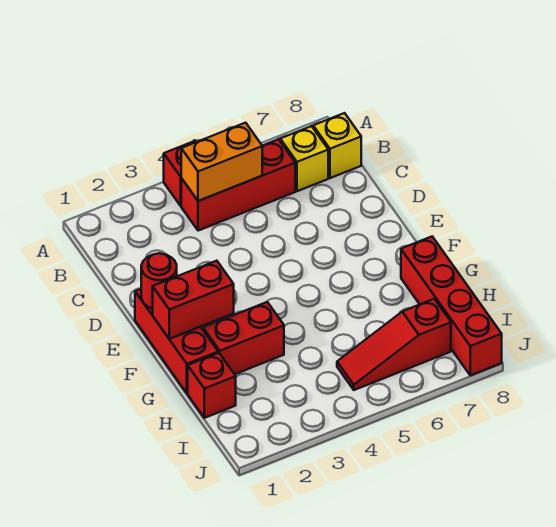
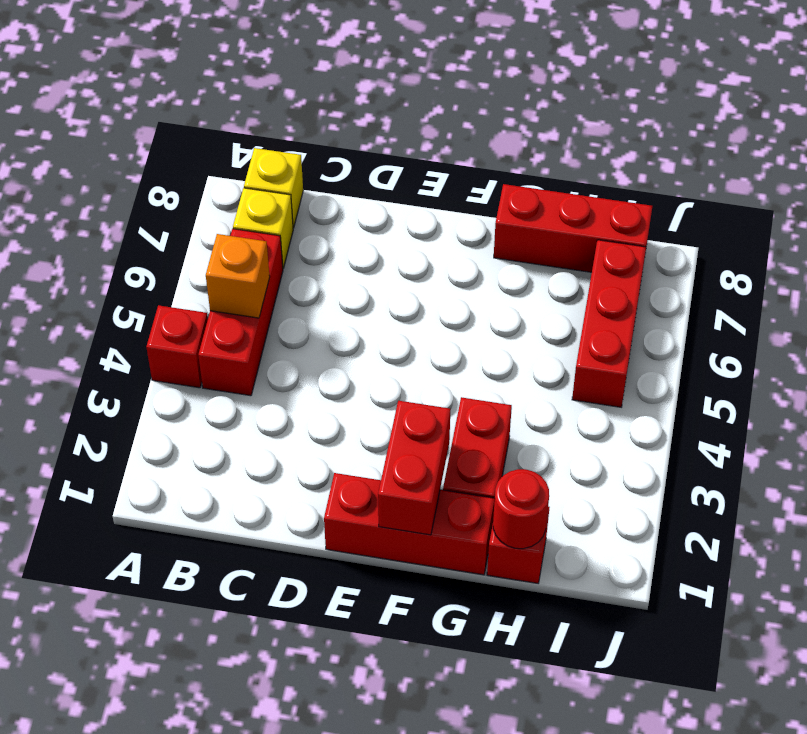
orange 1x2 brick [181,123,262,201] -> orange 1x1 brick [206,234,270,318]
red 1x1 round brick [141,253,177,309] -> red 1x1 round brick moved to [493,469,549,549]
red 1x4 brick [401,237,502,375] -> red 1x3 brick [494,184,652,272]
red 1x3 slope [337,299,451,390] -> red 1x3 brick [572,240,646,407]

